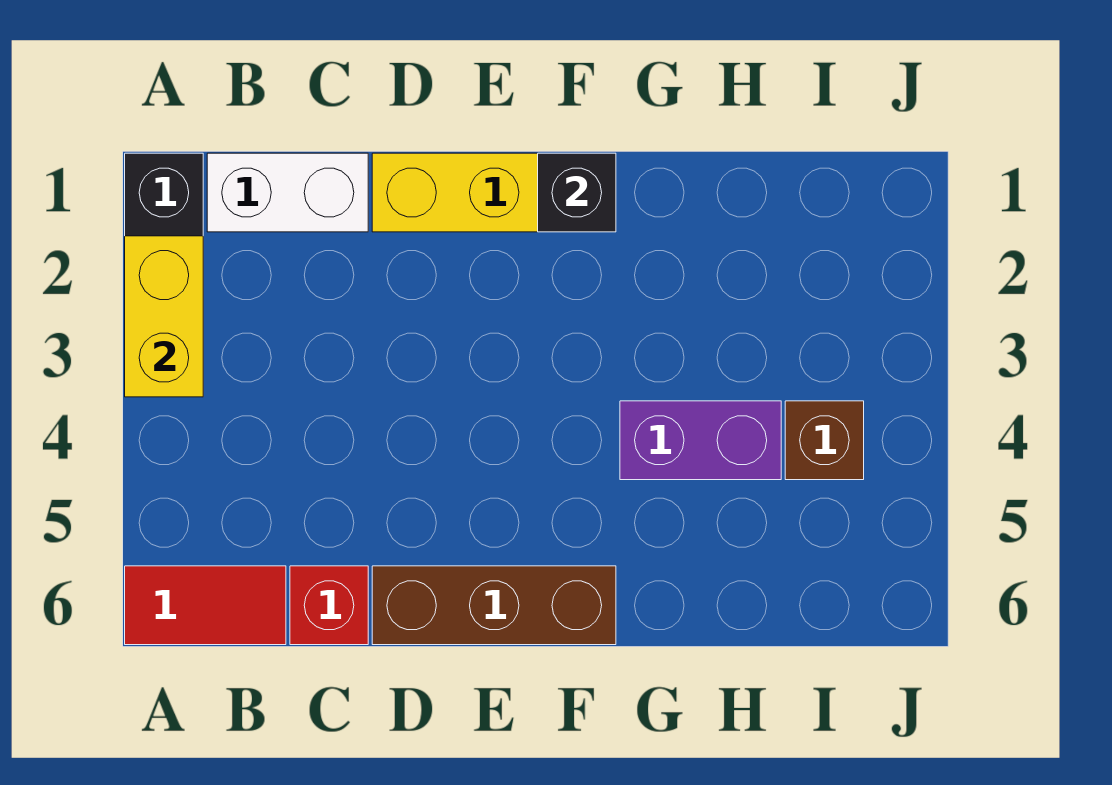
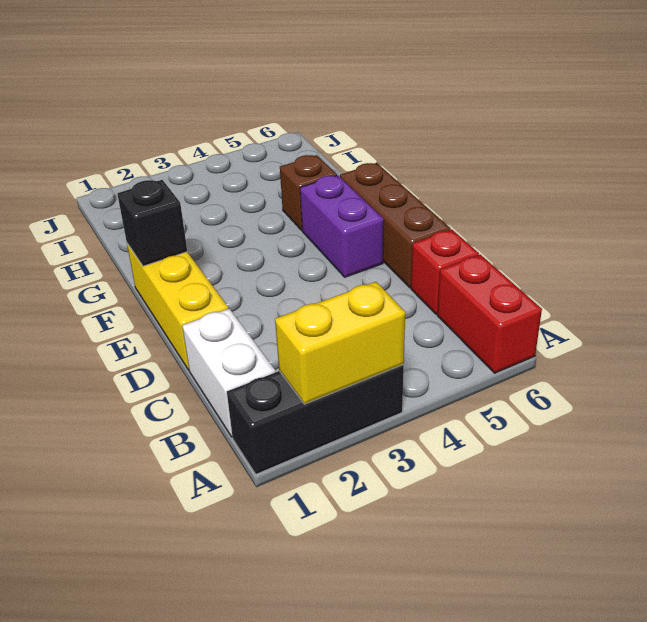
red 1x2 tile [125,566,286,645] -> red 1x2 brick [437,254,542,373]
purple 1x2 brick [620,401,781,480] -> purple 1x2 brick moved to [300,175,384,277]
brown 1x1 brick [785,401,864,480] -> brown 1x1 brick moved to [280,155,337,231]

